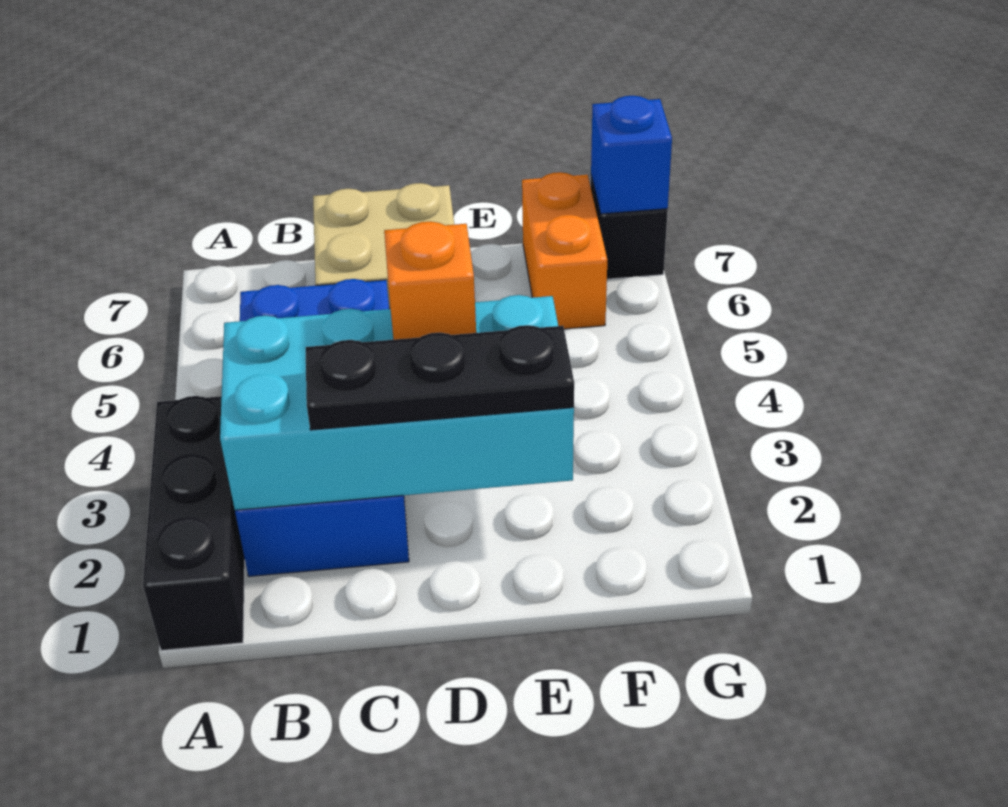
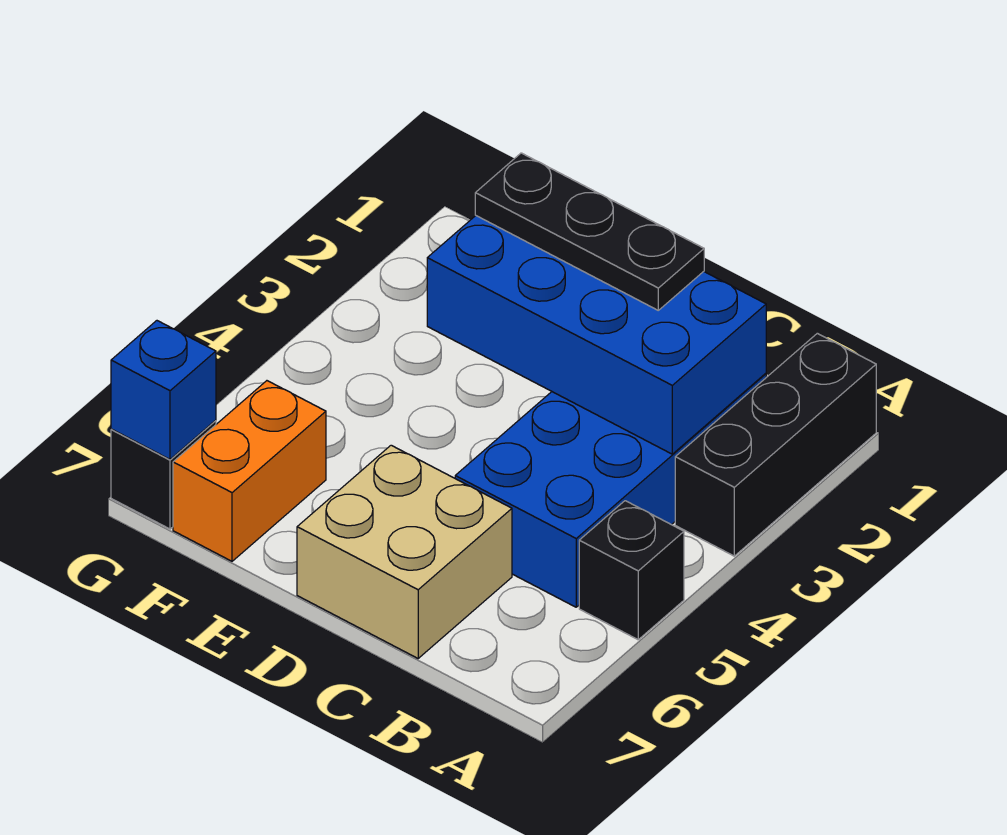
none -> black 1x1 brick [579,501,684,640]
cyan 2x4 brick [220,295,574,510] -> blue 2x4 brick [427,216,766,454]
orange 1x1 brick [384,222,476,340] -> none

